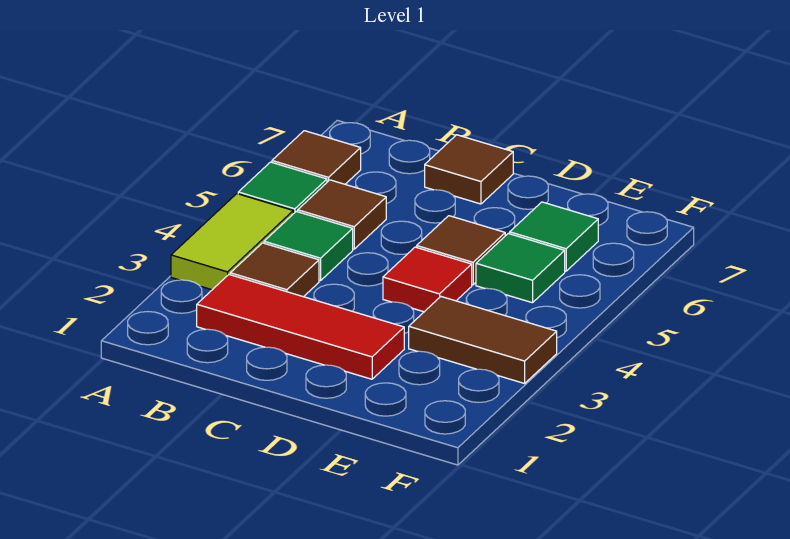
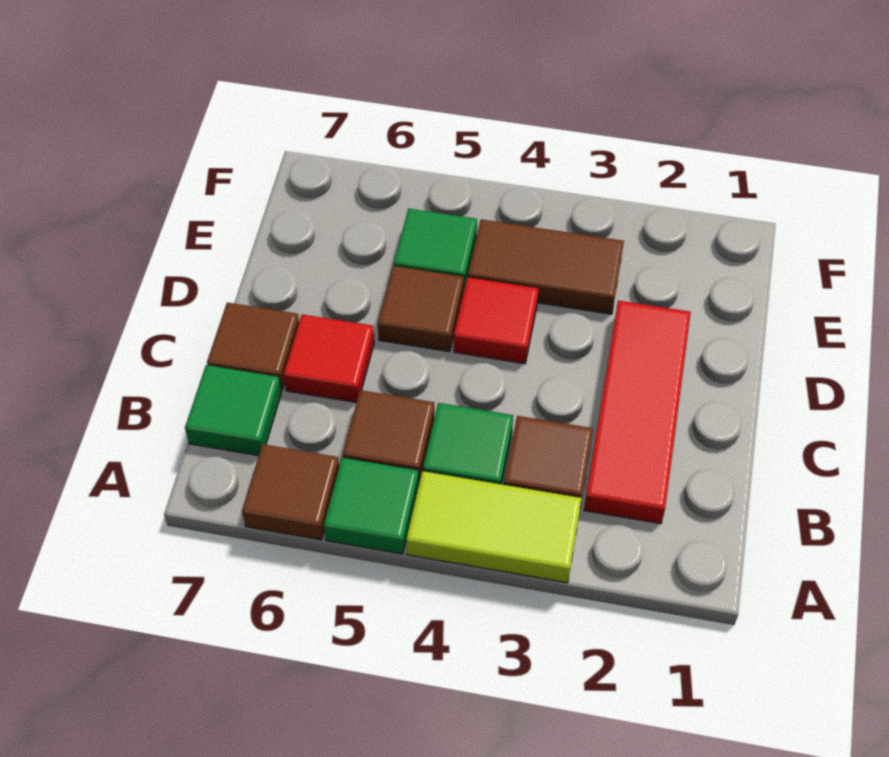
none -> red 1x1 tile [283,314,374,402]
brown 1x2 tile [409,297,557,383] -> brown 1x2 tile turned to [468,219,624,314]
green 1x1 tile [510,202,598,271] -> green 1x1 tile moved to [185,365,281,456]

